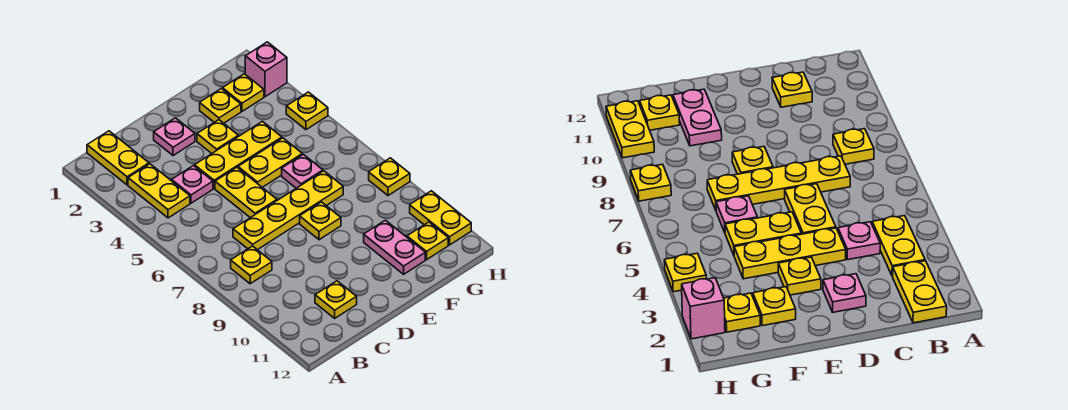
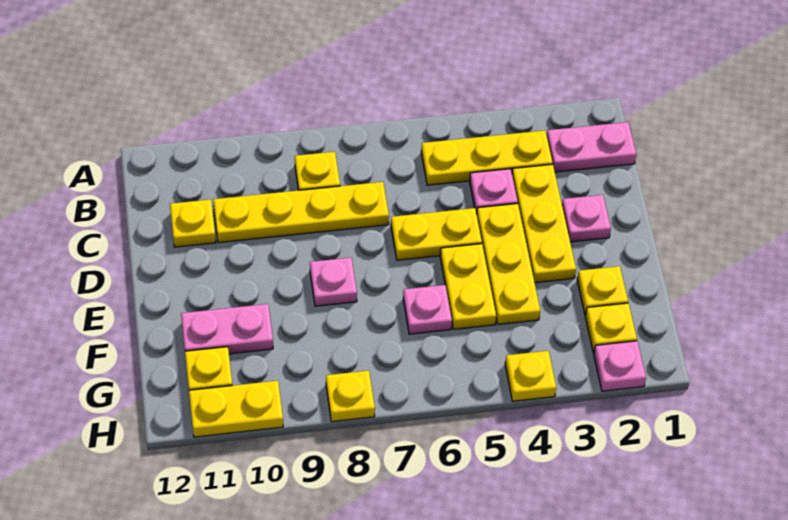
yellow 1x2 plate [87,131,149,185] -> pink 1x2 plate [547,122,636,172]
yellow 1x2 plate [128,164,190,218] -> yellow 1x3 plate [421,131,552,185]
yellow 1x4 plate [233,171,343,250] -> yellow 1x4 plate turned to [213,182,389,243]
yellow 1x1 plate [197,120,238,153] -> yellow 1x3 plate [512,164,576,283]
yellow 1x1 plate [300,202,341,240] -> pink 1x1 plate [310,258,357,306]
pink 1x1 brick [245,42,287,97] -> pink 1x1 plate [594,341,646,391]

